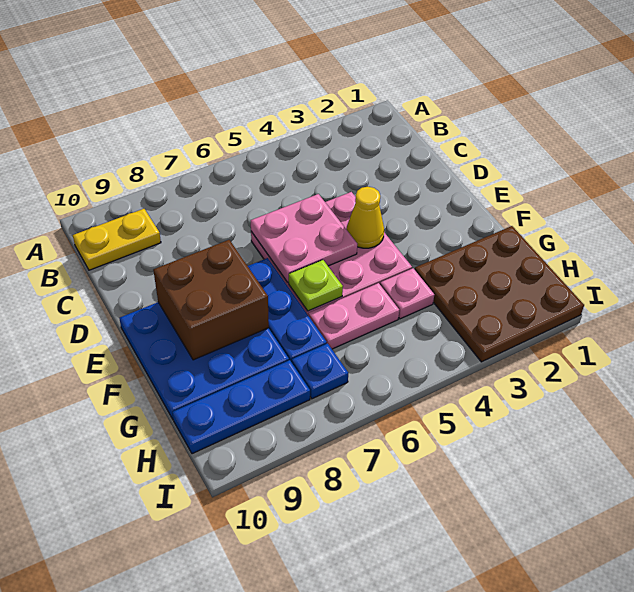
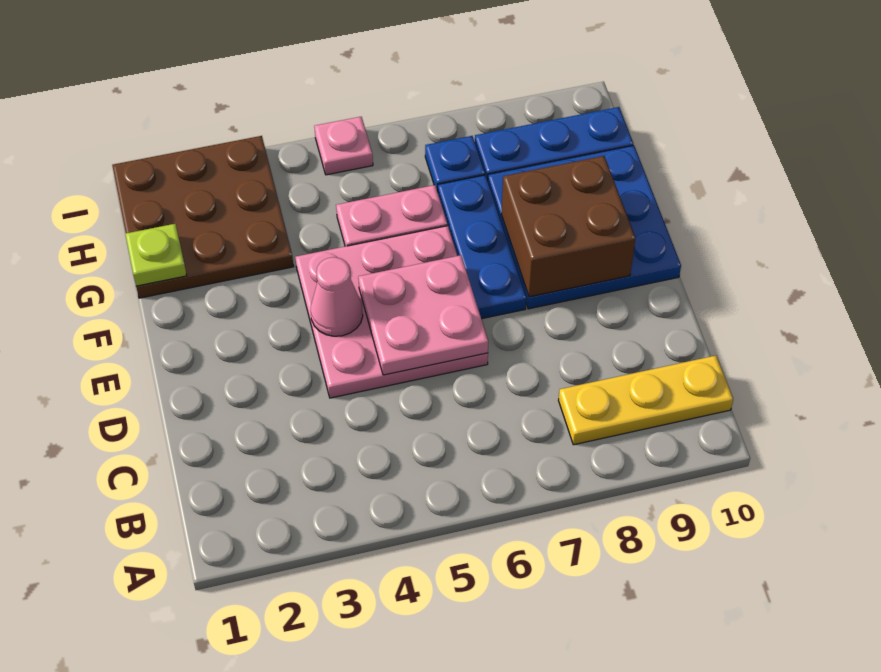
yellow 1x2 plate [73,209,161,270] -> yellow 1x3 plate [558,356,733,445]
yellow 1x1 cone [346,187,384,248] -> pink 1x1 cone [311,257,363,336]
lime 1x1 plate [289,260,343,311] -> lime 1x1 plate moved to [125,224,187,286]
pink 1x1 plate [380,268,434,319] -> pink 1x1 plate moved to [314,117,373,175]

